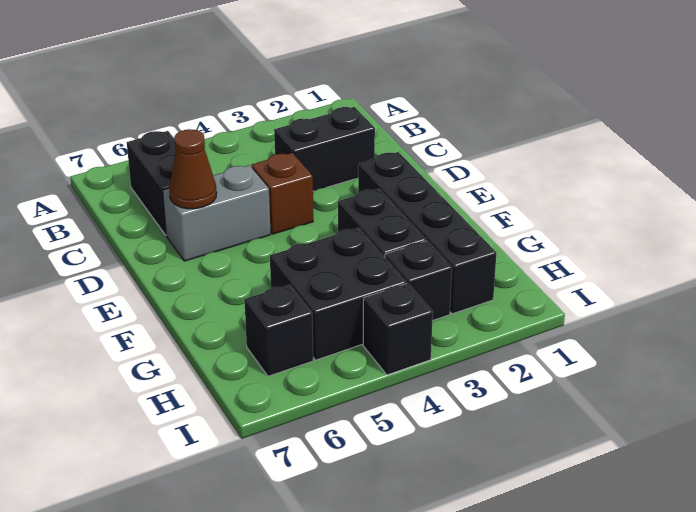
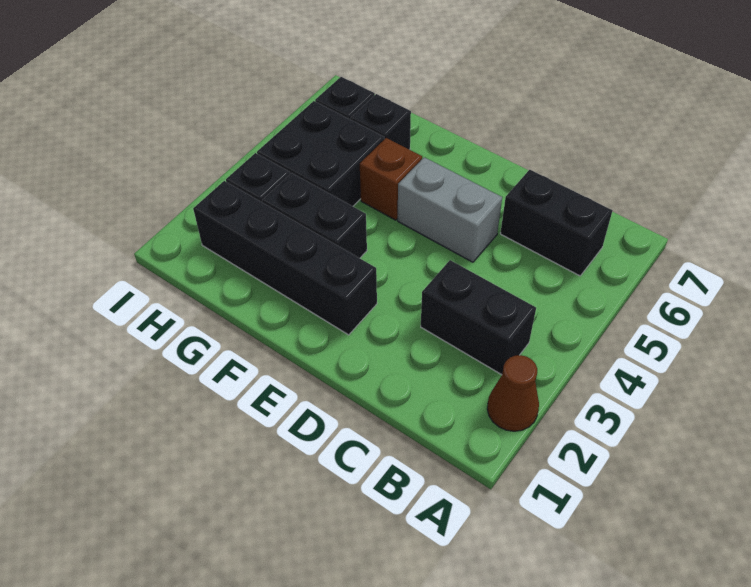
black 1x2 brick [274,107,375,191] -> black 1x2 brick turned to [421,260,536,375]
brown 1x1 brick [251,153,313,234] -> brown 1x1 brick moved to [360,138,422,220]
grey 1x2 brick [163,165,271,261] -> grey 1x2 brick turned to [398,157,502,262]
brown 1x1 cone [169,129,217,209] -> brown 1x1 cone moved to [487,355,539,431]
black 1x1 brick [363,283,433,375] -> black 1x1 brick moved to [351,94,411,150]

